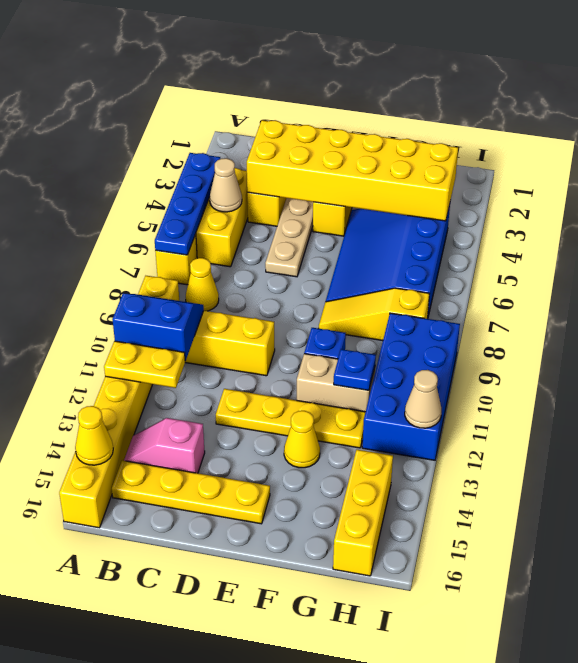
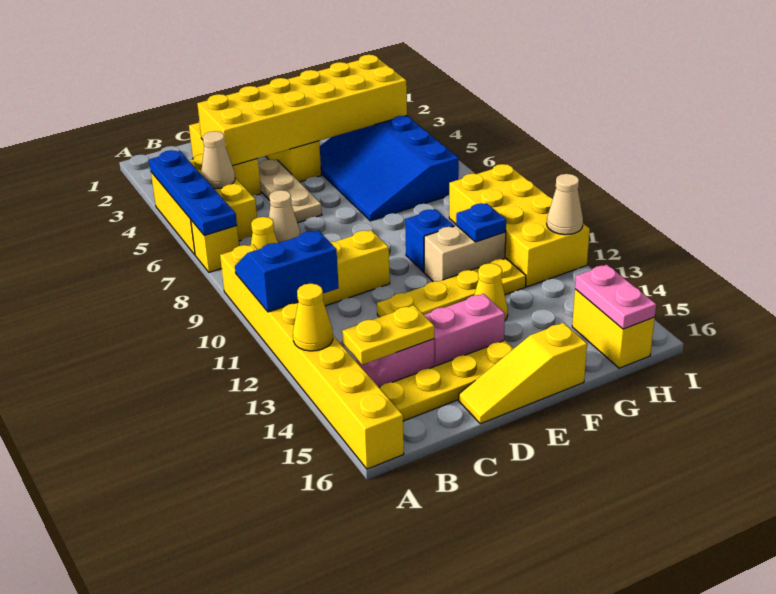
yellow 1x2 plate [104,341,185,388] -> yellow 1x2 plate moved to [342,305,434,365]
yellow 1x1 cone [75,406,113,465] -> yellow 1x1 cone moved to [293,284,333,351]
none -> tan 1x1 cone [269,190,300,243]
none -> pink 1x2 brick [424,294,505,367]
yellow 1x3 slope [319,288,430,341] -> yellow 1x3 slope moved to [459,323,587,424]
blue 2x4 brick [362,313,460,460] -> yellow 2x4 brick [449,164,590,287]
yellow 1x3 brick [333,450,393,576] -> yellow 1x2 brick [572,289,655,368]
none -> pink 1x2 plate [575,265,656,329]

